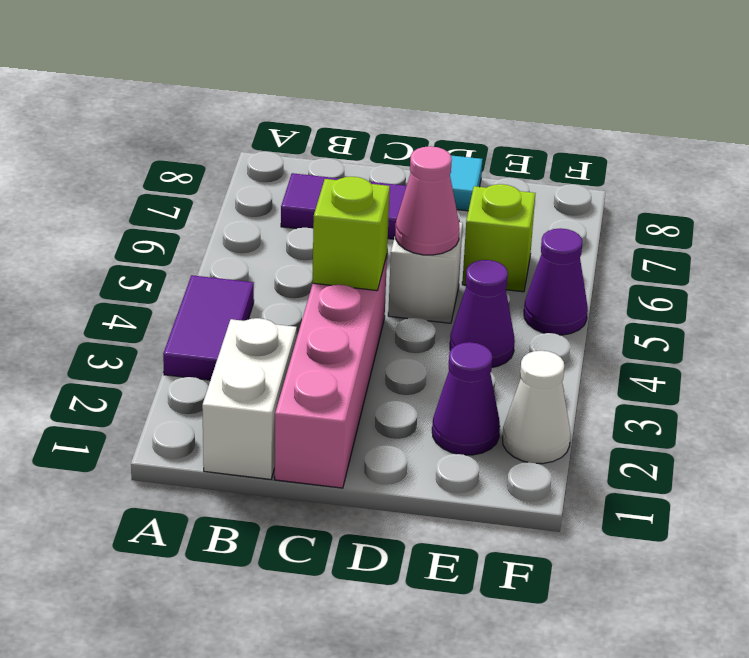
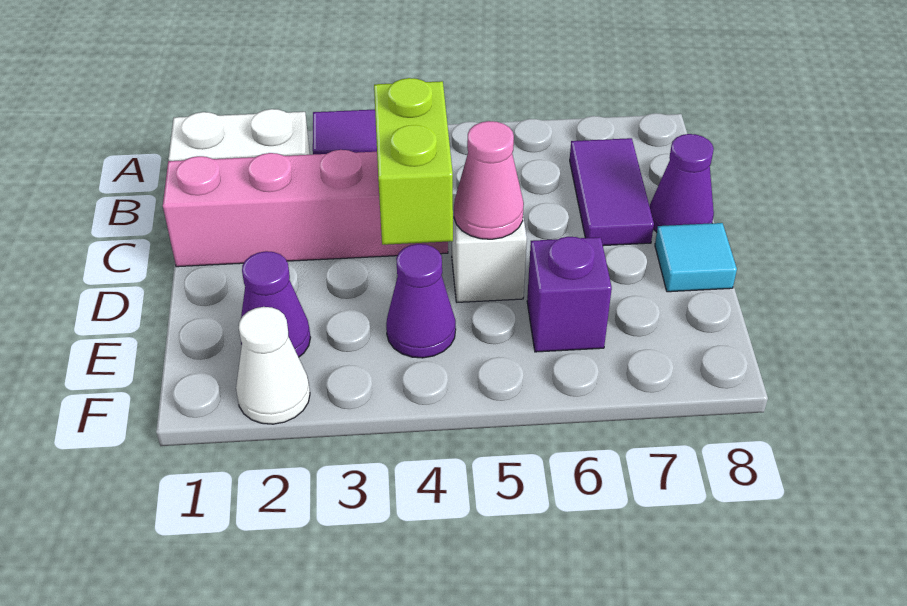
lime 1x1 brick [313,177,390,291] -> lime 1x2 brick [374,78,453,245]
lime 1x1 brick [462,184,535,292] -> purple 1x1 brick [527,237,612,352]
purple 1x1 cone [524,228,588,335] -> purple 1x1 cone moved to [650,134,714,232]

